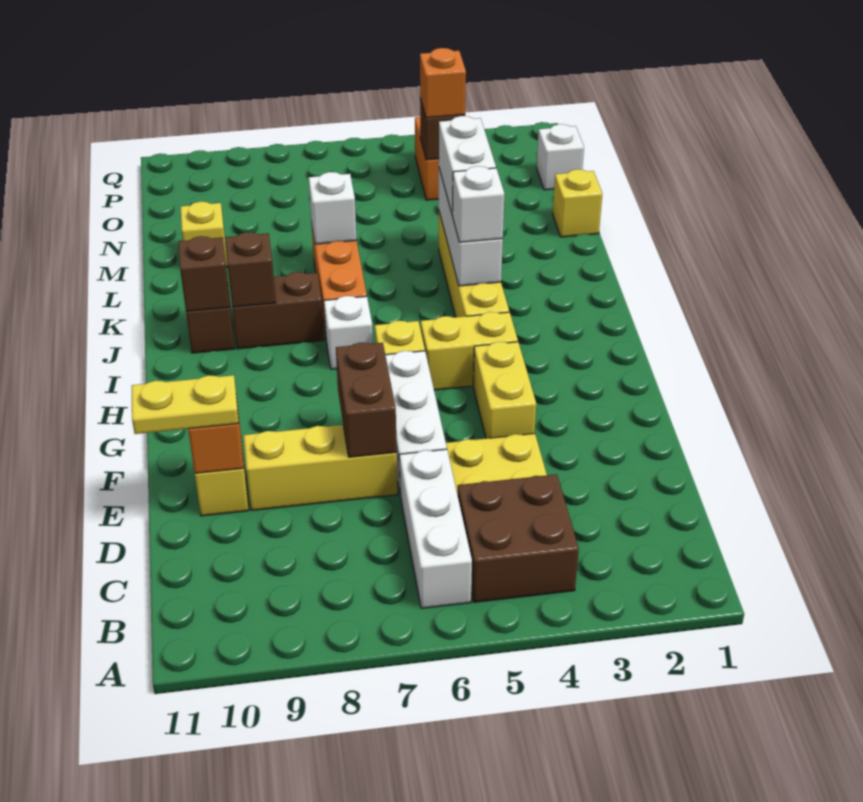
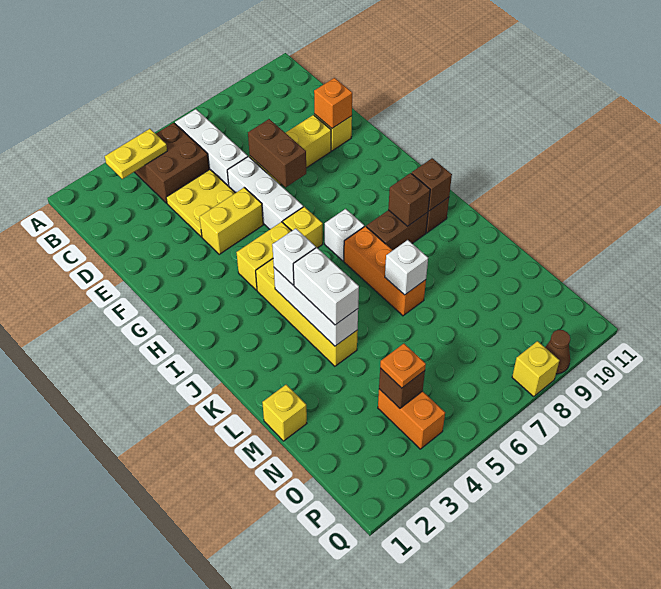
yellow 1x2 plate [132,375,239,434] -> yellow 1x2 plate moved to [105,129,167,179]
yellow 1x2 brick [473,342,536,438] -> yellow 1x2 brick turned to [199,188,263,254]
yellow 1x1 brick [180,202,228,267] -> yellow 1x1 brick moved to [512,341,559,397]
white 1x1 brick [537,124,584,190] -> none
orange 1x1 brick [420,48,466,118] -> orange 1x1 plate [380,344,426,388]
none -> brown 1x1 cone [545,330,570,374]

